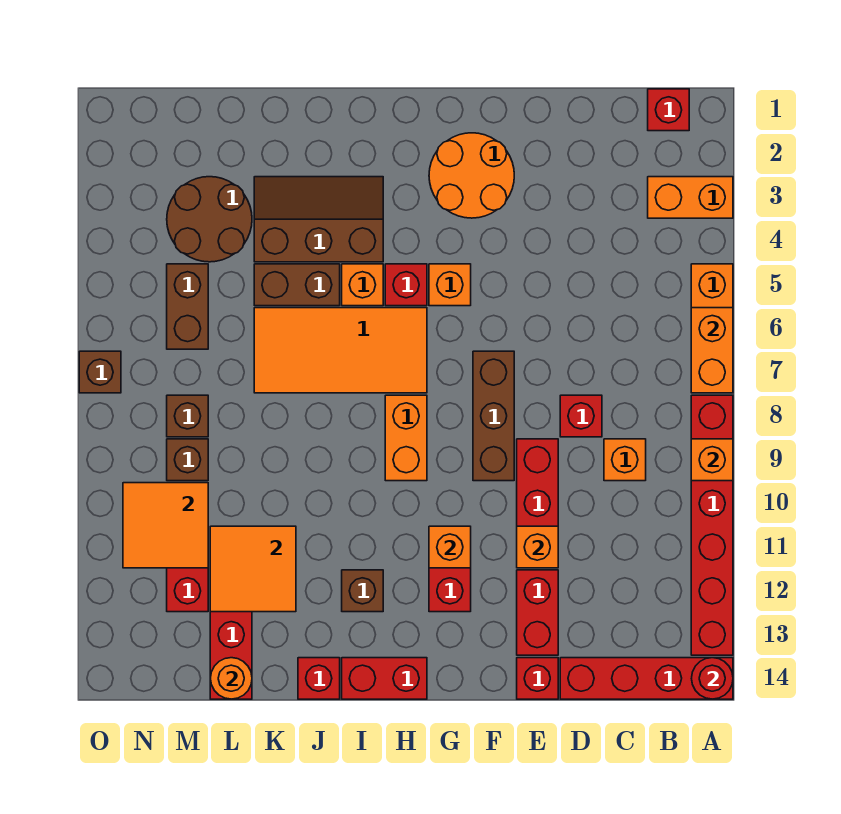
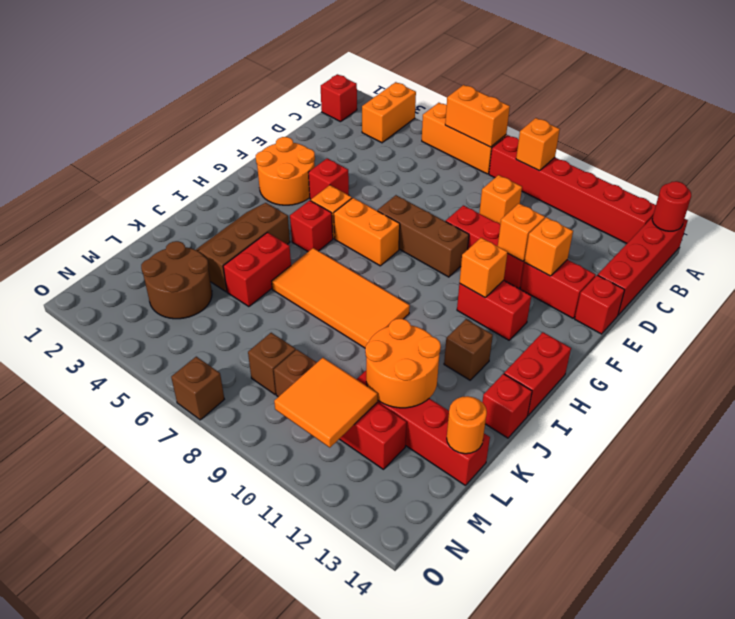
red 1x1 brick [560,395,602,437] -> red 1x1 brick moved to [308,158,349,199]
orange 2x4 tile [254,308,427,393] -> orange 2x4 tile turned to [271,248,410,348]
orange 1x2 brick [385,395,427,481] -> orange 1x2 brick moved to [334,198,400,266]
orange 1x1 brick [342,264,383,306] -> orange 1x1 brick moved to [524,217,573,276]
brown 1x2 brick [254,264,340,306] -> red 1x2 brick [223,233,291,307]
orange 2x2 tile [210,526,296,612] -> orange 2x2 round brick [365,319,441,408]
brown 1x2 brick [167,264,208,349] -> none

